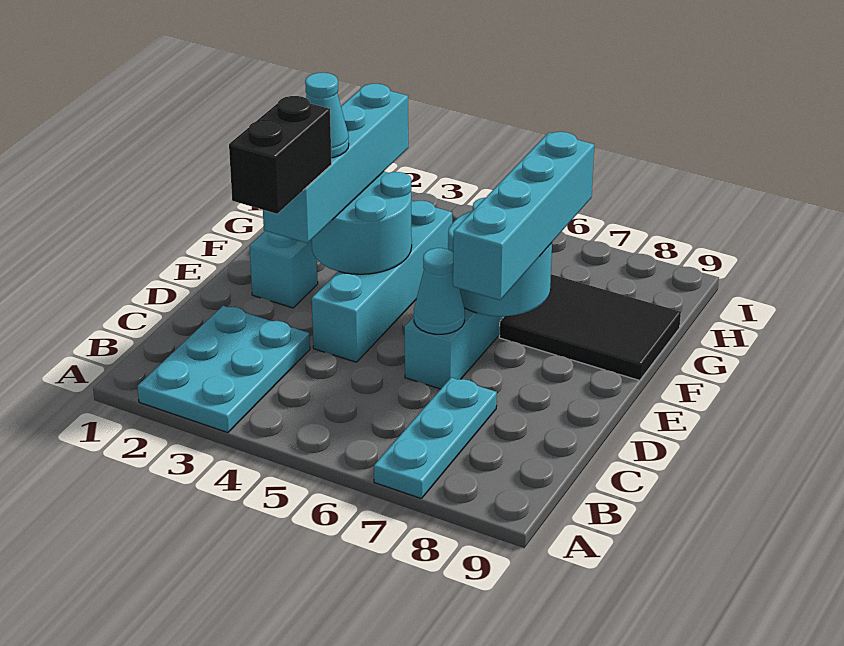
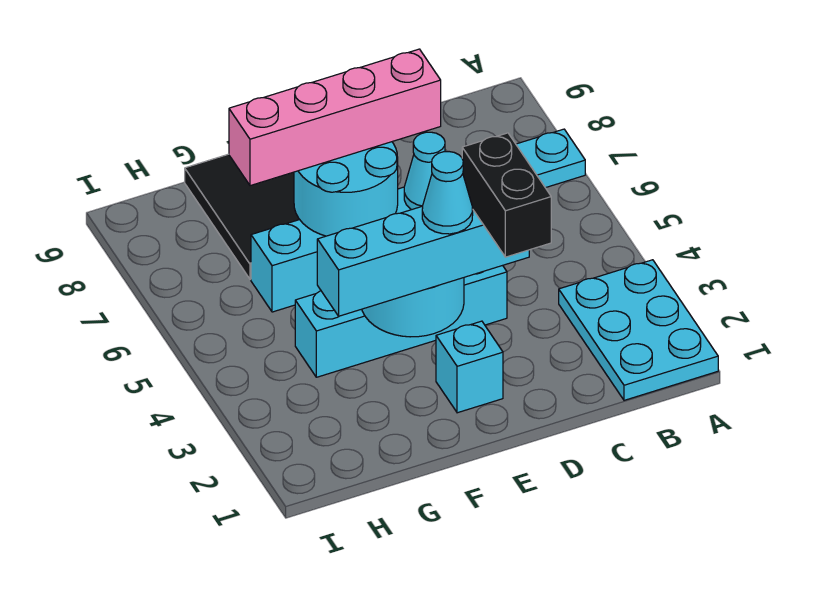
cyan 2x3 plate [137,306,310,433] -> cyan 2x3 plate turned to [559,260,718,400]
black 1x2 brick [229,96,332,214] -> black 1x2 brick turned to [462,133,551,257]
cyan 1x4 brick [453,132,594,300] -> pink 1x4 brick [229,49,441,186]

